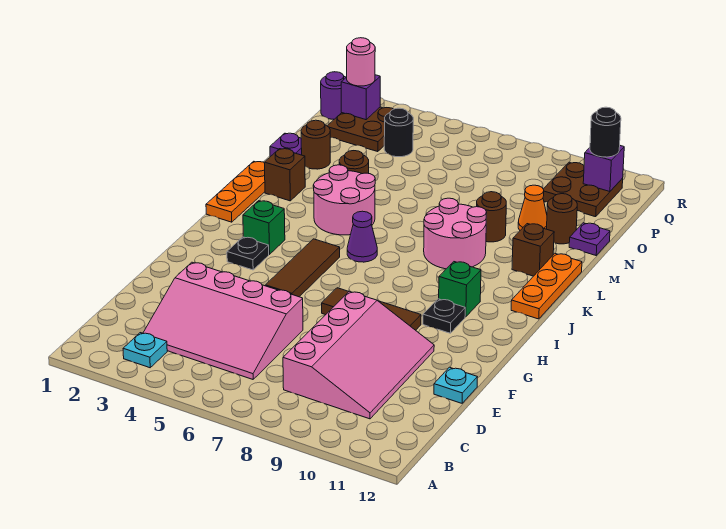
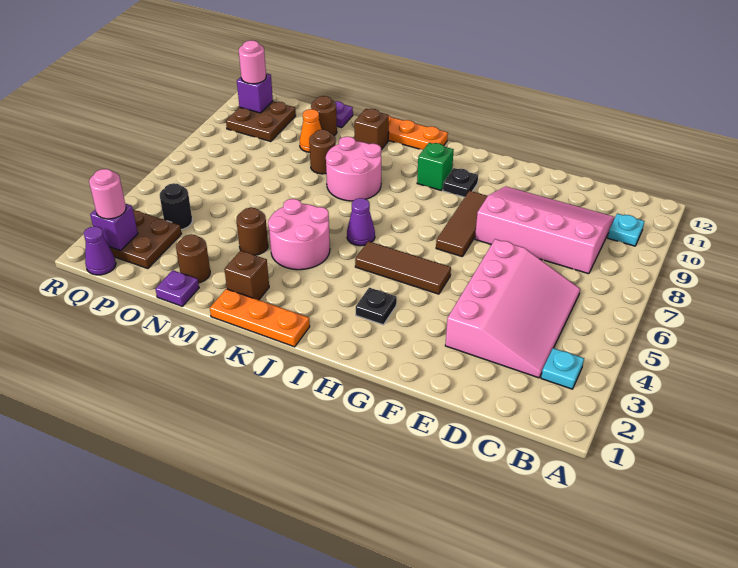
cyan 1x1 plate [434,367,477,403] -> cyan 1x1 plate moved to [608,213,645,246]
green 1x1 brick [243,201,285,254] -> none
purple 1x1 round brick [321,72,346,119] -> purple 1x1 cone [84,226,116,275]
black 1x1 round brick [590,107,621,157] -> pink 1x1 round brick [239,40,266,84]

